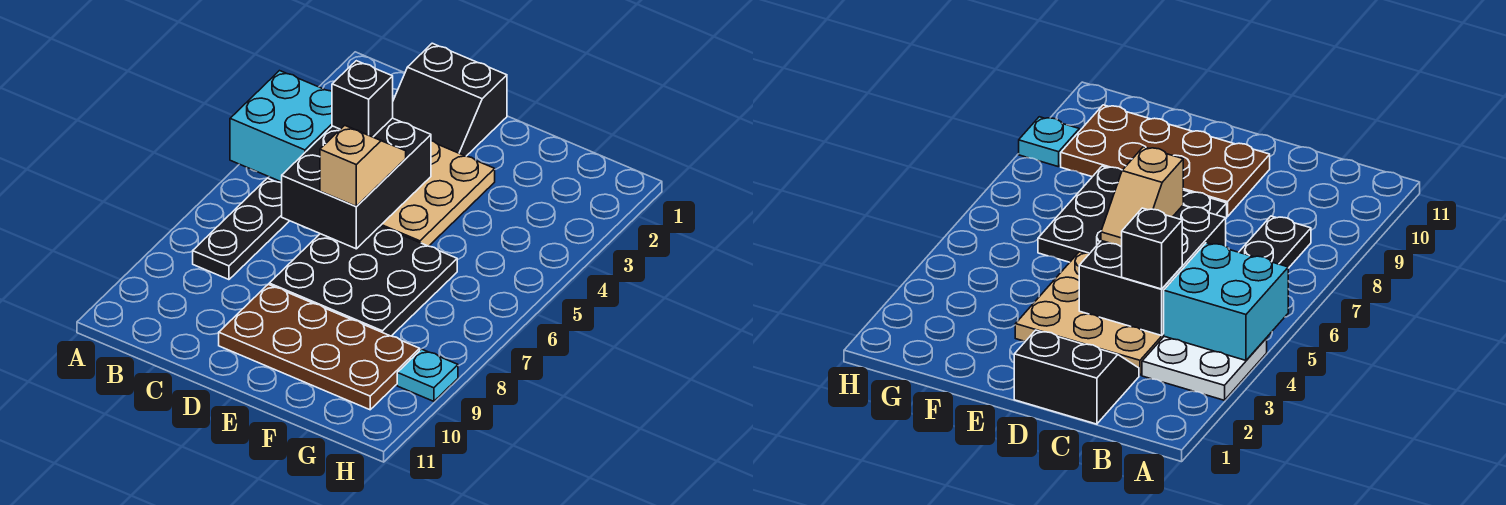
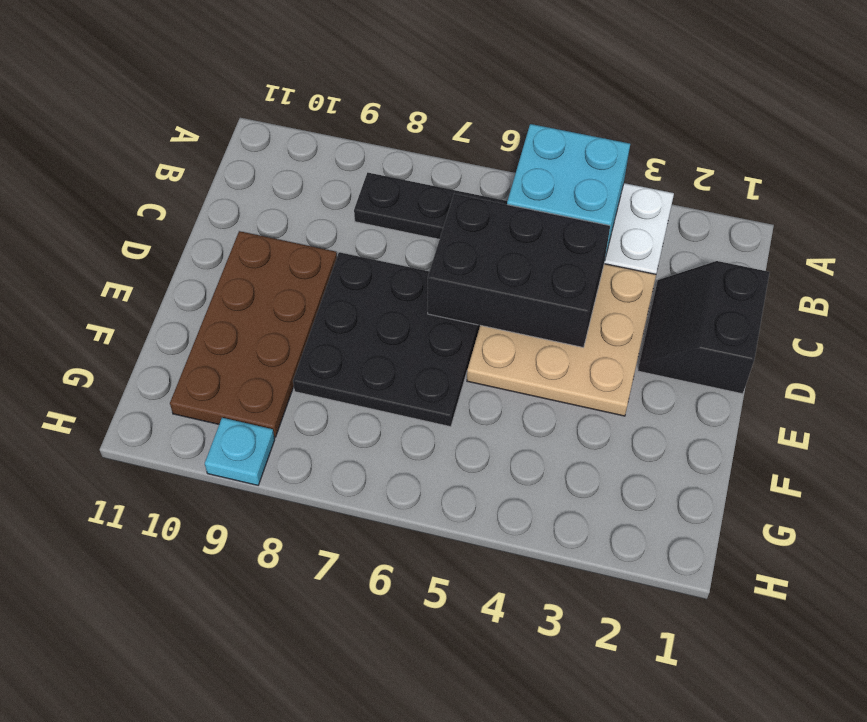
black 1x1 brick [332,61,393,137] -> none
tan 1x2 slope [320,125,406,207] -> none

